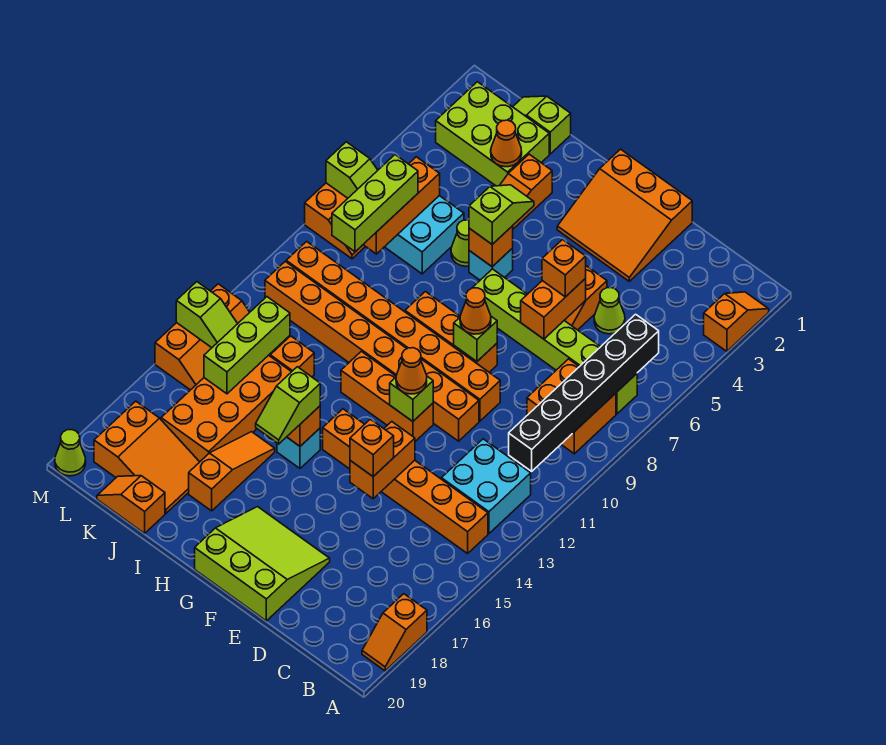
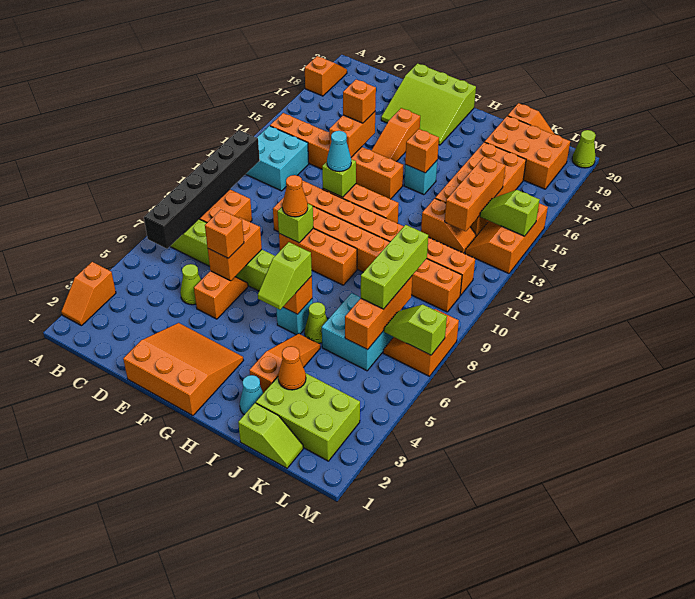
orange 1x1 cone [396,348,427,394] -> cyan 1x1 cone [327,131,351,172]
lime 1x2 slope [256,367,320,444] -> none
none -> cyan 1x1 cone [240,375,263,415]
orange 1x3 slope [189,432,275,511] -> orange 1x3 slope moved to [371,108,420,162]
orange 2x3 slope [94,401,199,513] -> orange 2x3 brick [485,116,570,189]
lime 1x3 brick [204,297,290,394] -> orange 1x3 brick [445,156,506,231]

